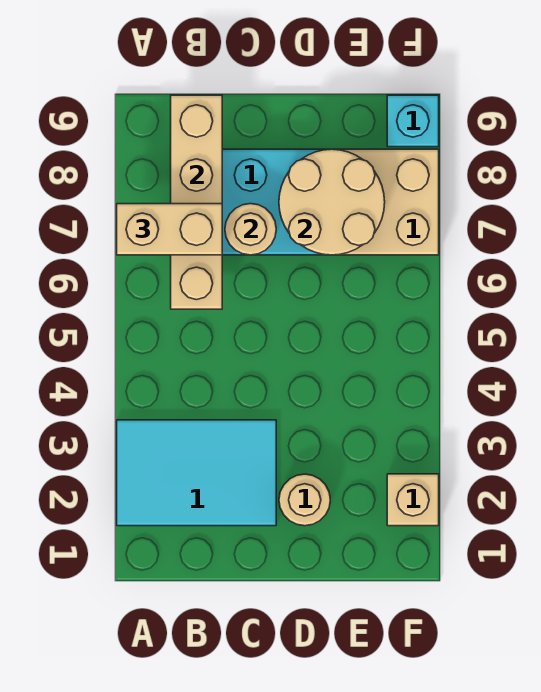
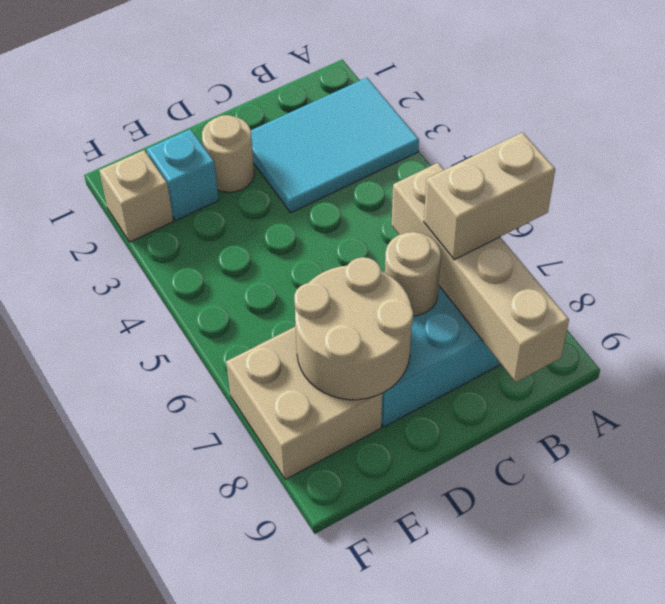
cyan 1x1 brick [387,95,439,147] -> cyan 1x1 brick moved to [147,129,219,220]

